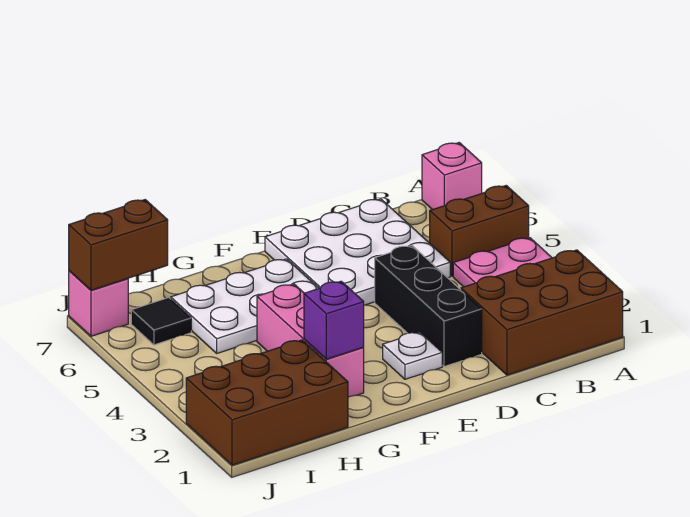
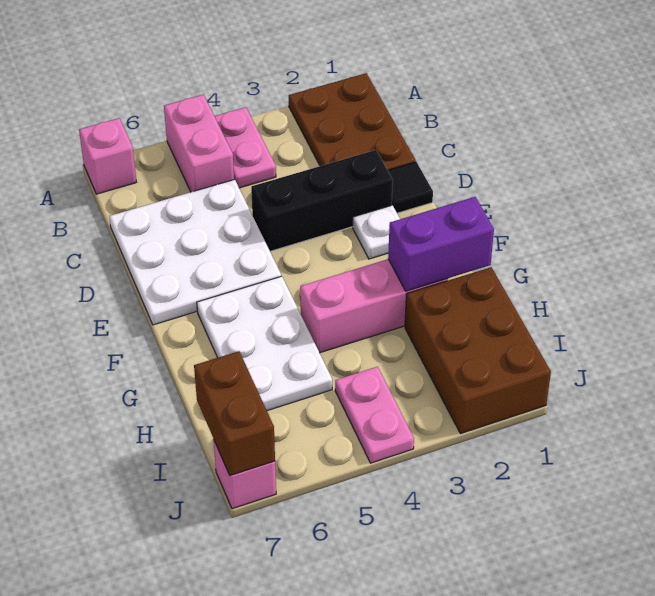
brown 2x3 brick [461,250,623,375] -> brown 2x3 plate [289,73,416,170]
brown 1x2 brick [430,186,529,276] -> pink 1x2 brick [164,95,234,192]
purple 1x1 brick [304,281,364,359] -> purple 1x2 brick [388,197,494,291]
none -> pink 1x2 plate [335,367,414,463]
black 1x1 tile [131,298,191,345] -> black 1x1 tile moved to [388,162,433,213]

